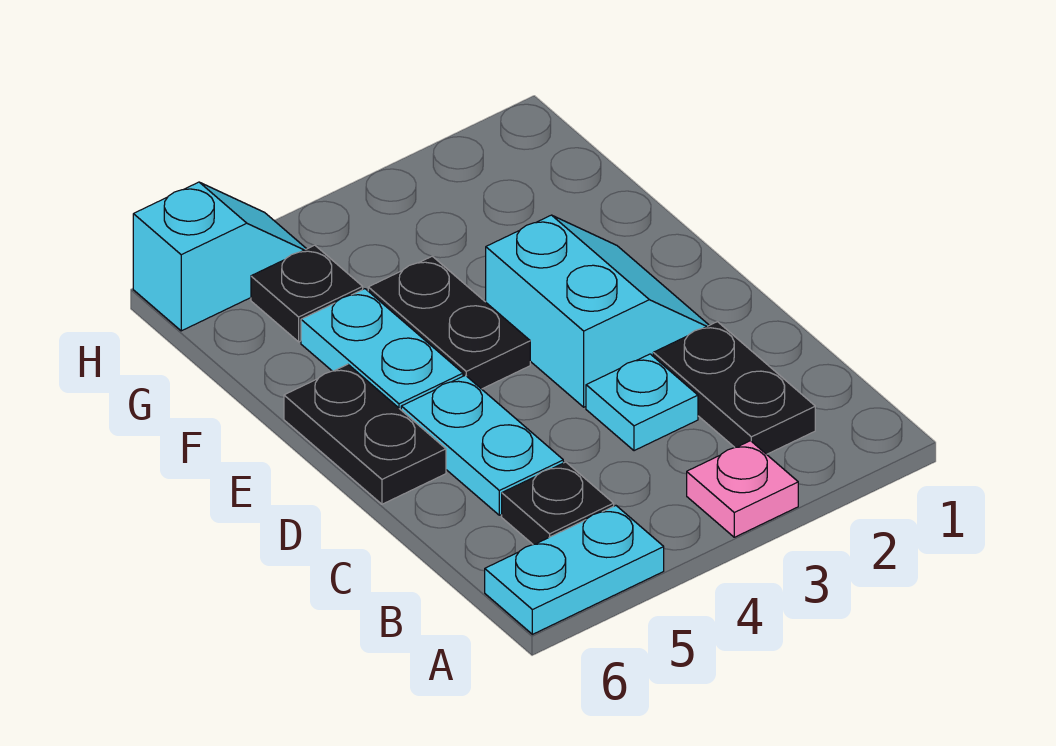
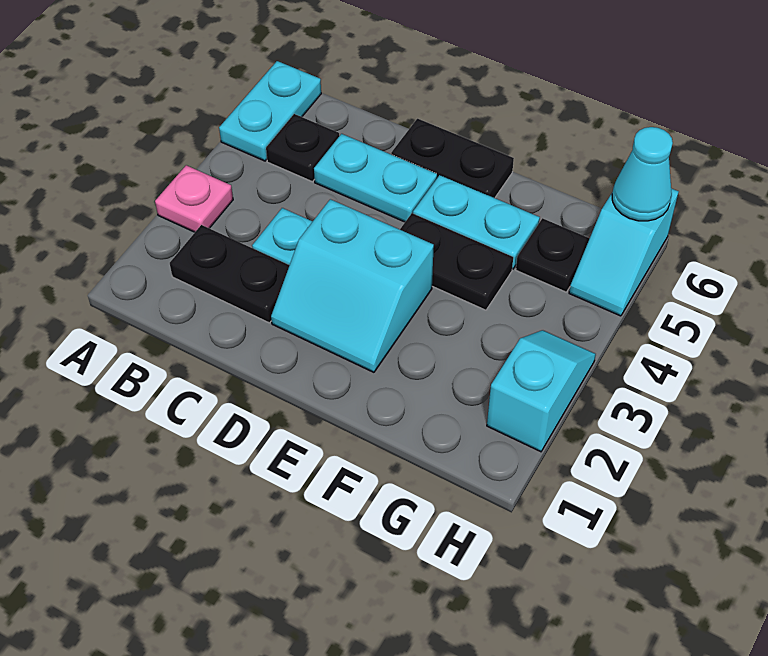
none -> cyan 1x2 slope [487,330,596,452]
none -> cyan 1x1 cone [612,127,673,221]

